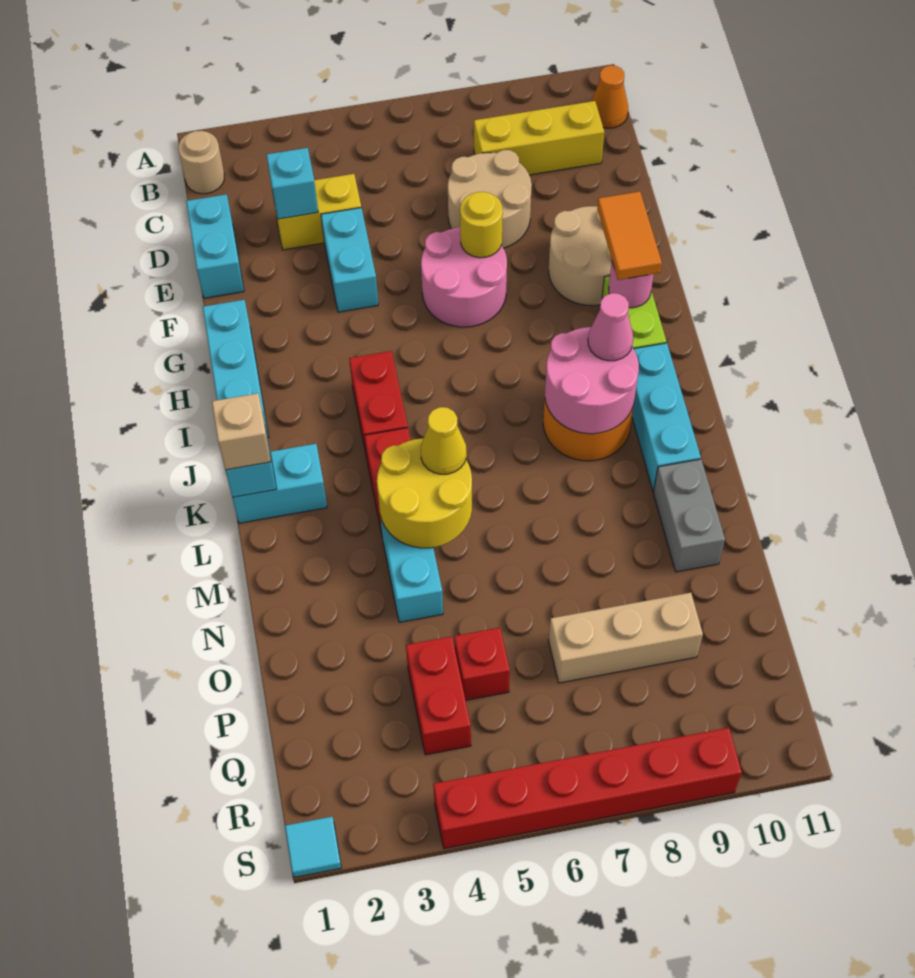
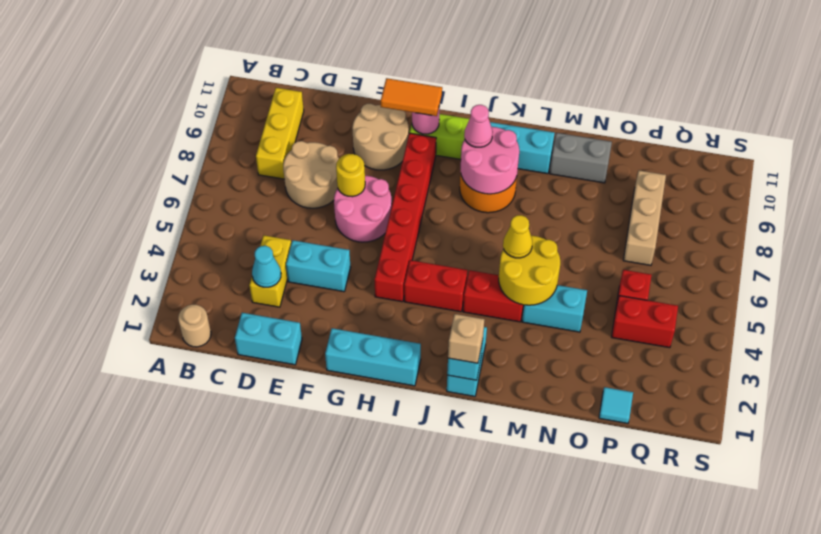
orange 1x1 cone [592,65,628,128] -> none
cyan 1x1 brick [267,148,318,219] -> cyan 1x1 cone [252,246,281,287]
cyan 1x1 tile [285,817,341,877] -> cyan 1x1 tile moved to [599,387,633,423]
red 1x6 brick [433,728,742,849] -> red 1x6 brick moved to [375,133,436,302]

